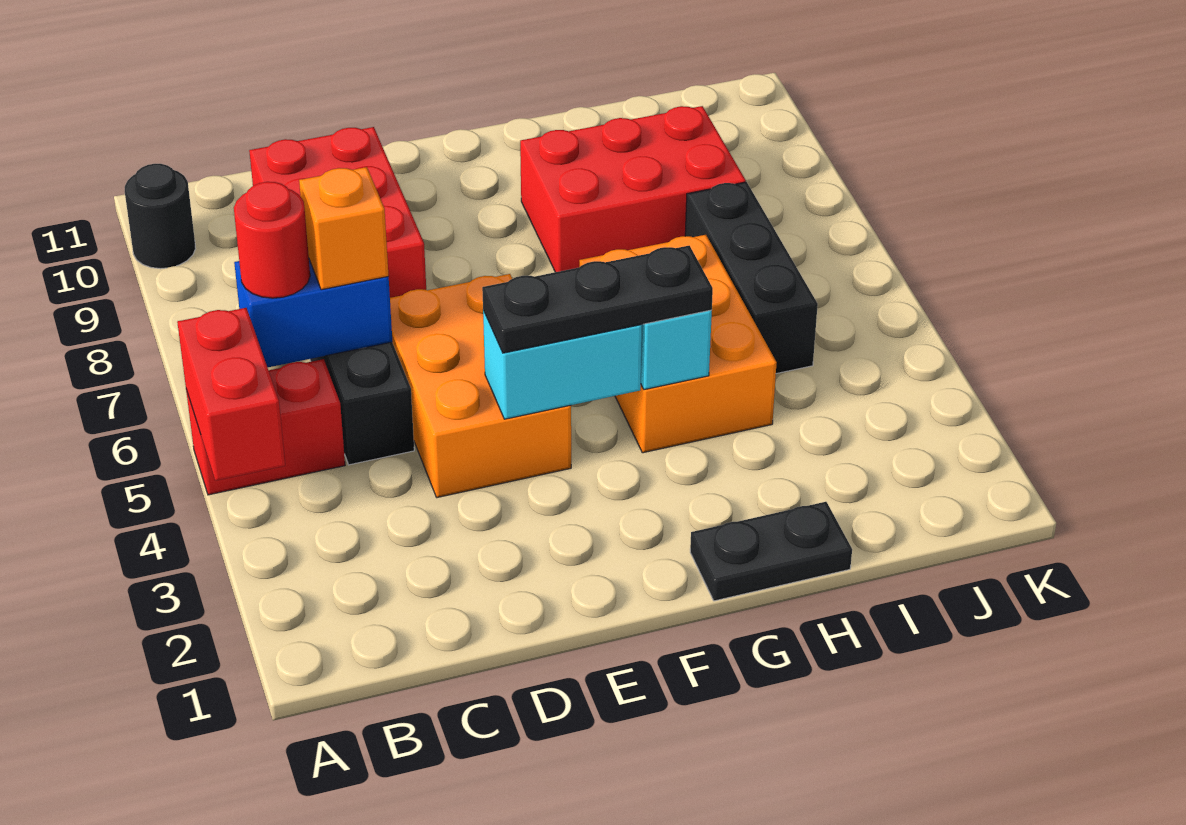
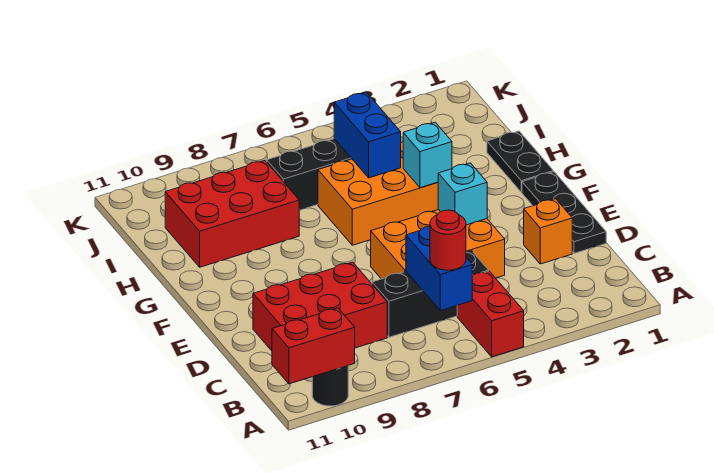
red 1x2 brick [177,308,285,481] -> red 1x2 brick moved to [272,308,355,384]
orange 1x1 brick [299,167,389,290] -> orange 1x1 brick moved to [524,199,572,264]
cyan 1x2 brick [483,310,642,419] -> cyan 1x1 brick [438,163,487,225]
black 1x3 plate [482,246,713,353] -> black 1x3 plate moved to [522,172,606,253]
red 2x3 brick [520,106,746,272] -> red 2x3 brick turned to [165,161,299,267]
none -> blue 1x2 brick [334,92,401,178]

